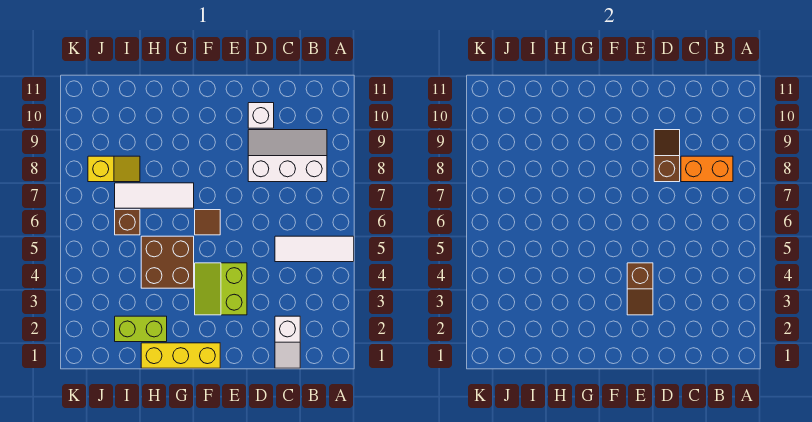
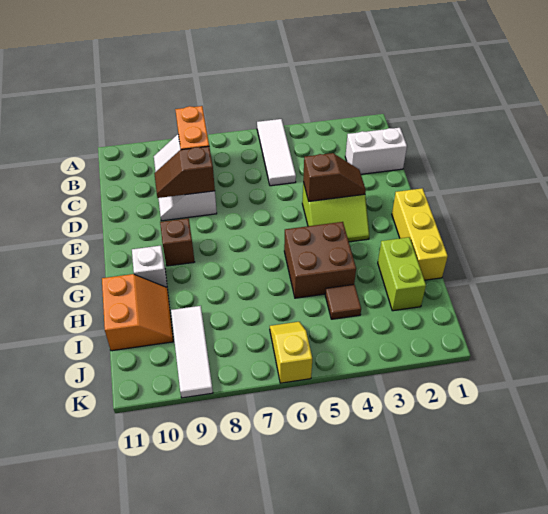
white 1x2 slope [275,316,300,368] -> white 1x2 brick [345,128,407,174]
white 1x1 brick [248,103,274,128] -> white 1x1 brick moved to [132,246,167,287]
brown 1x1 tile [195,210,220,235] -> brown 1x1 tile moved to [325,285,361,319]
white 1x3 tile [115,183,194,208] -> white 1x3 tile moved to [171,306,213,398]
none -> orange 2x2 slope [102,274,173,351]
brown 1x1 brick [115,210,140,235] -> brown 1x1 brick moved to [160,218,195,266]
yellow 1x2 slope [88,156,140,182] -> yellow 1x2 slope moved to [270,322,312,383]

